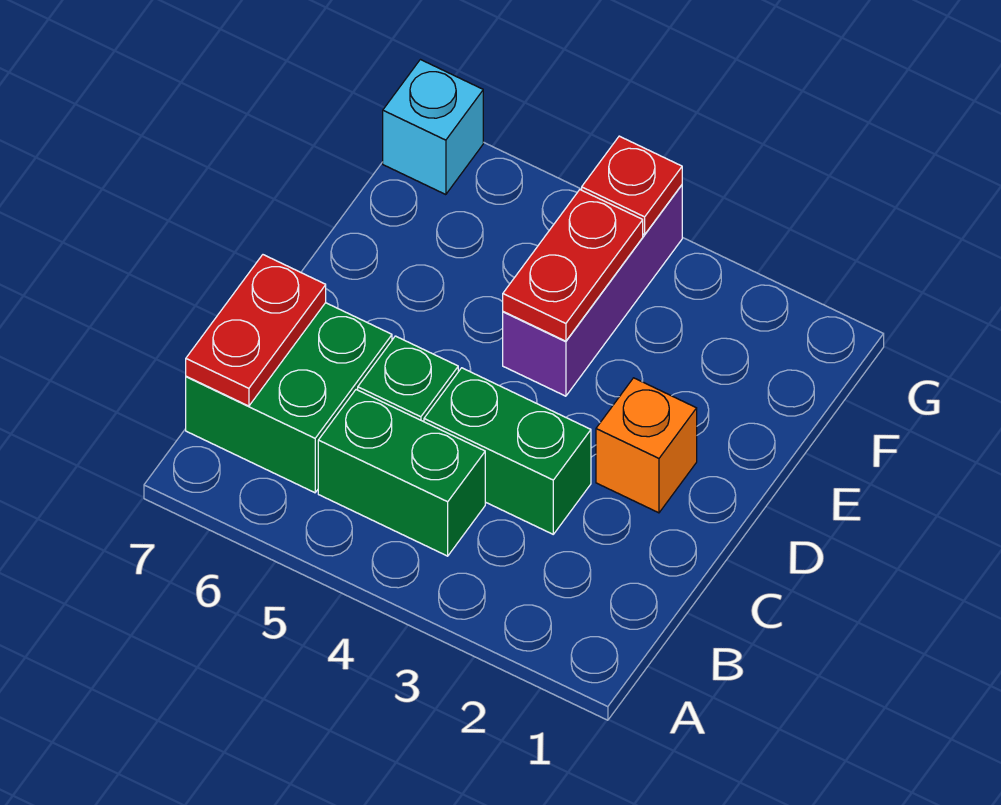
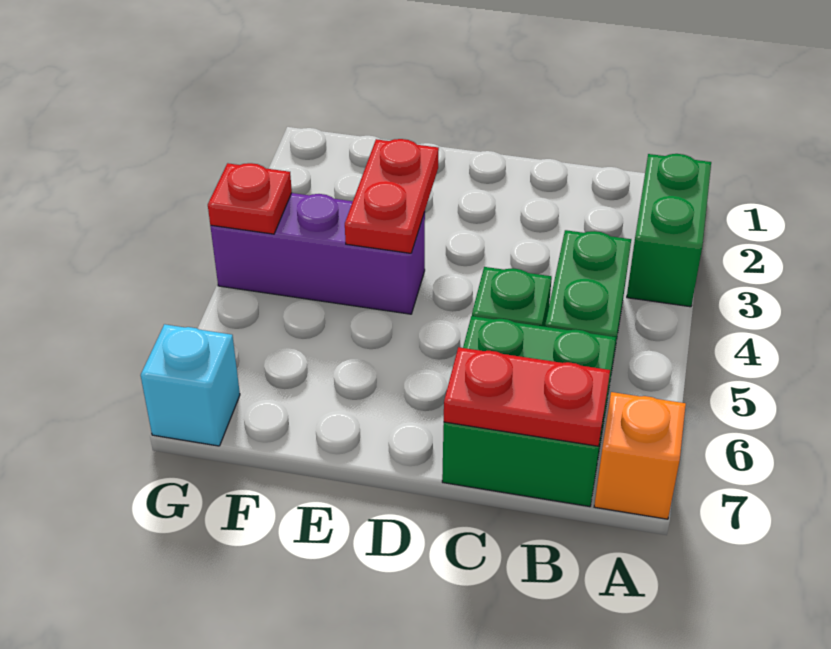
green 1x2 brick [424,368,591,534] -> green 1x2 brick moved to [627,154,711,307]
orange 1x1 brick [596,378,697,513] -> orange 1x1 brick moved to [594,392,686,519]
red 1x2 plate [503,190,643,341] -> red 1x2 plate turned to [345,139,439,253]

